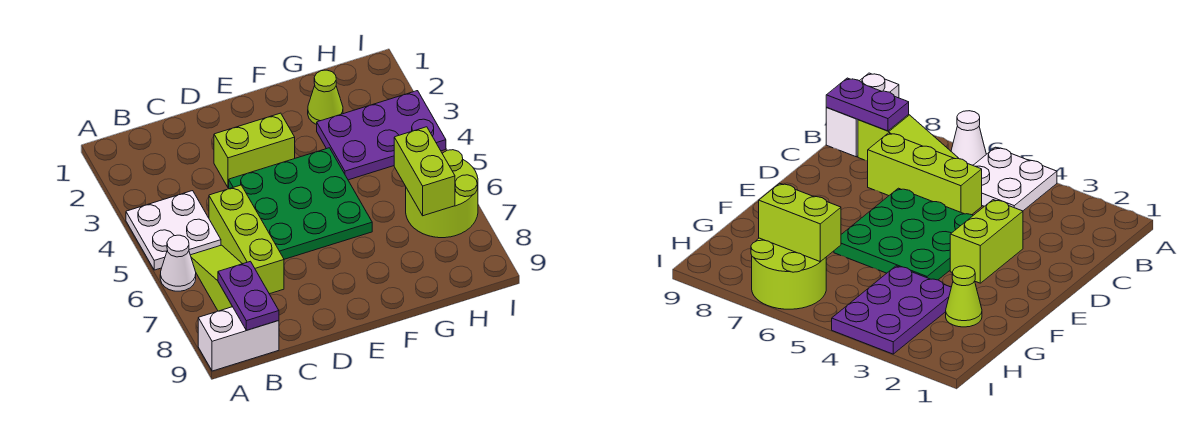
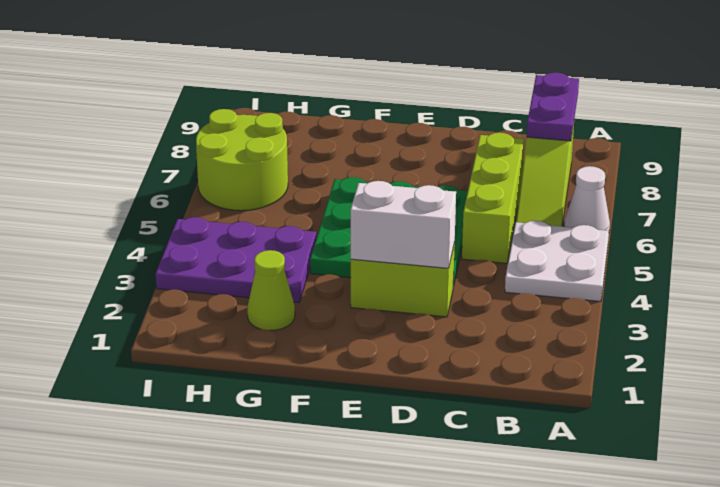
white 1x2 brick [198,307,279,371] -> white 1x2 brick moved to [351,181,456,268]
lime 1x2 brick [394,127,455,216] -> none

